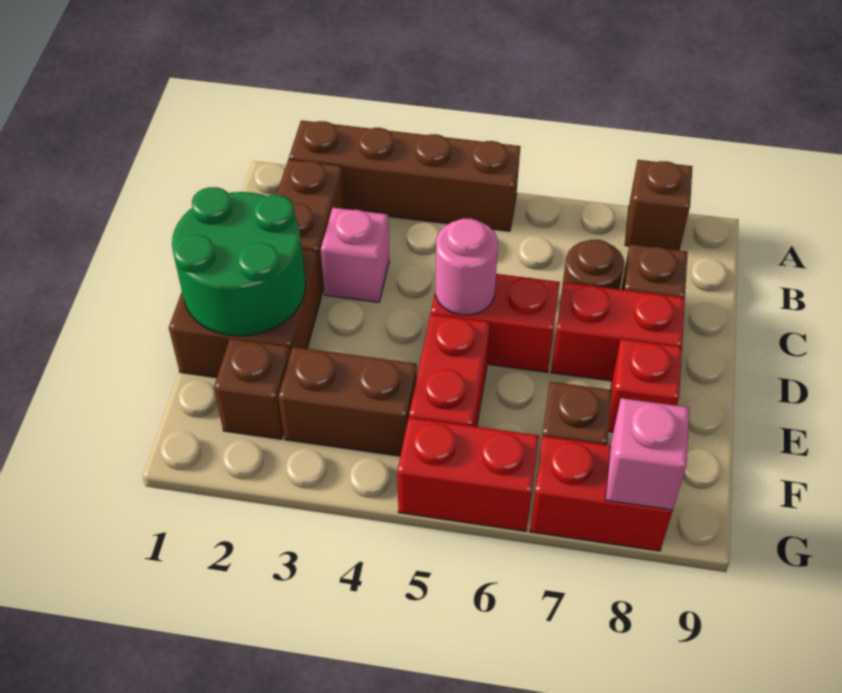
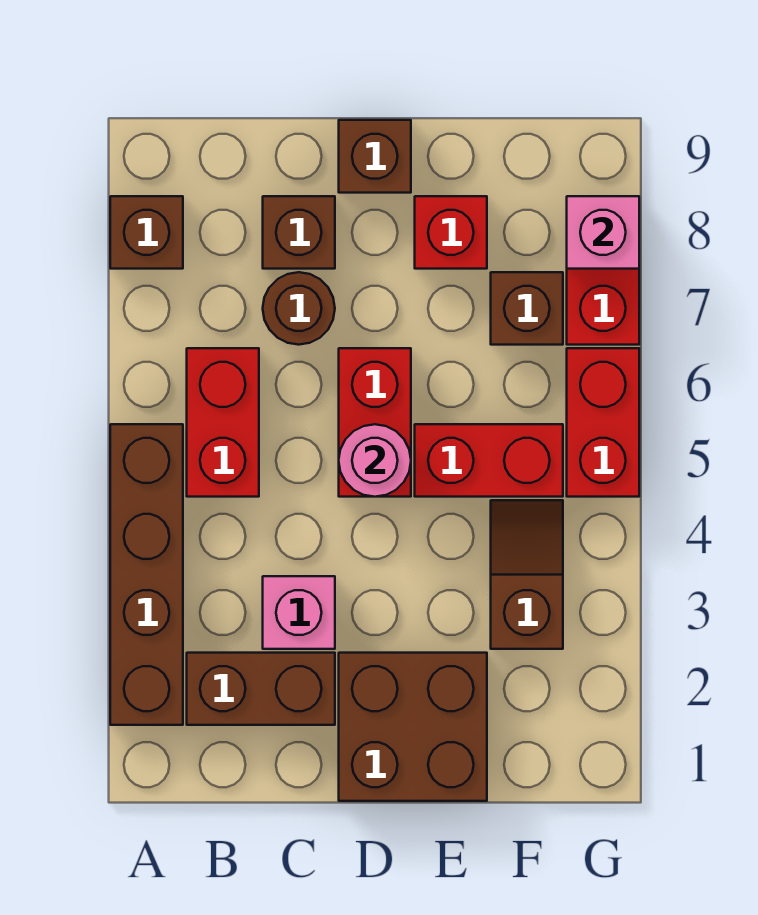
green 2x2 round brick [172,187,305,336] -> none
red 1x2 brick [551,282,685,381] -> red 1x2 brick moved to [187,348,259,497]
brown 1x1 brick [214,338,290,439] -> brown 1x1 brick moved to [339,120,411,193]
brown 1x2 brick [278,347,417,456] -> brown 1x2 slope [491,500,563,649]

